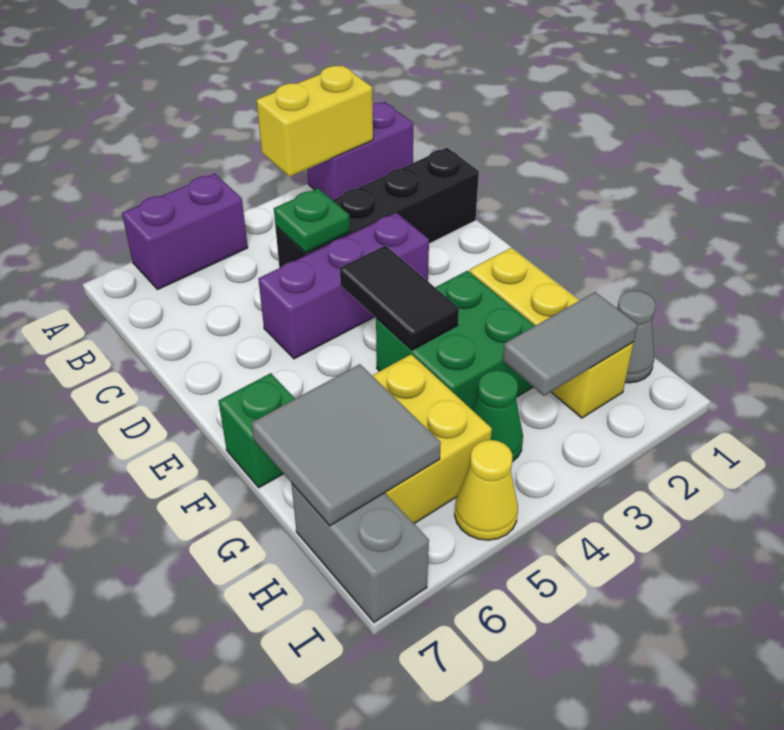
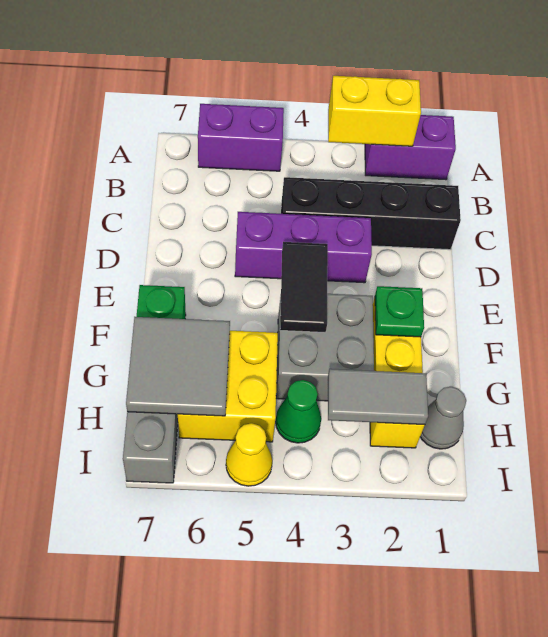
green 1x1 plate [274,188,350,253] -> green 1x1 plate moved to [375,286,424,337]
green 2x2 brick [376,271,535,409] -> grey 2x2 brick [276,294,374,401]

